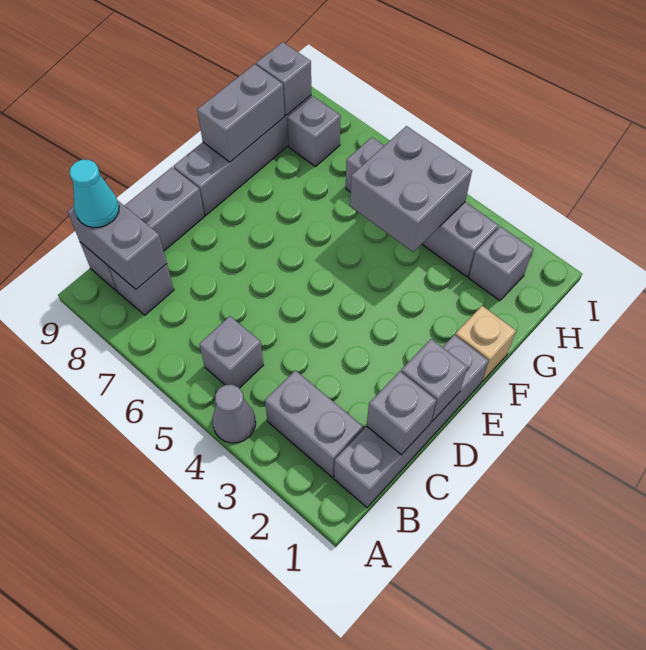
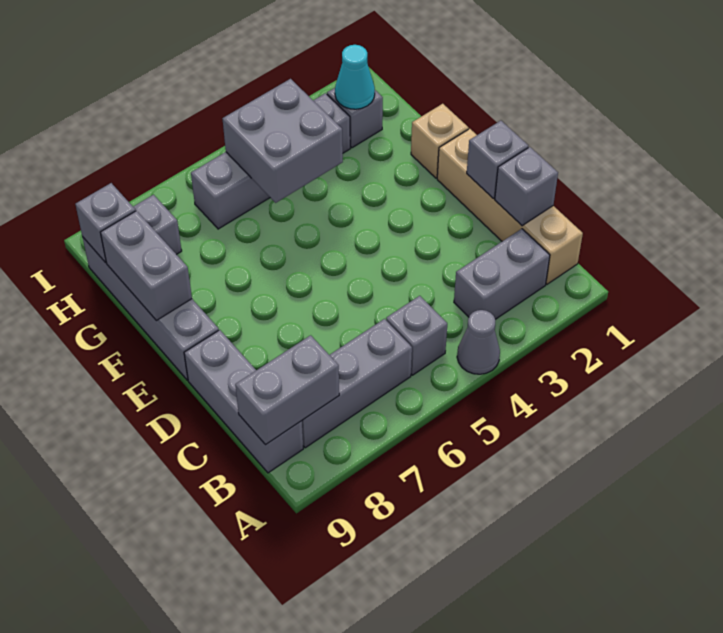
grey 1x4 brick [334,335,489,507] -> tan 1x4 brick [437,129,583,284]
grey 1x1 brick [108,264,174,315] -> grey 1x3 brick [302,319,412,448]
cyan 1x1 cone [70,160,119,228] -> cyan 1x1 cone moved to [335,45,375,109]

